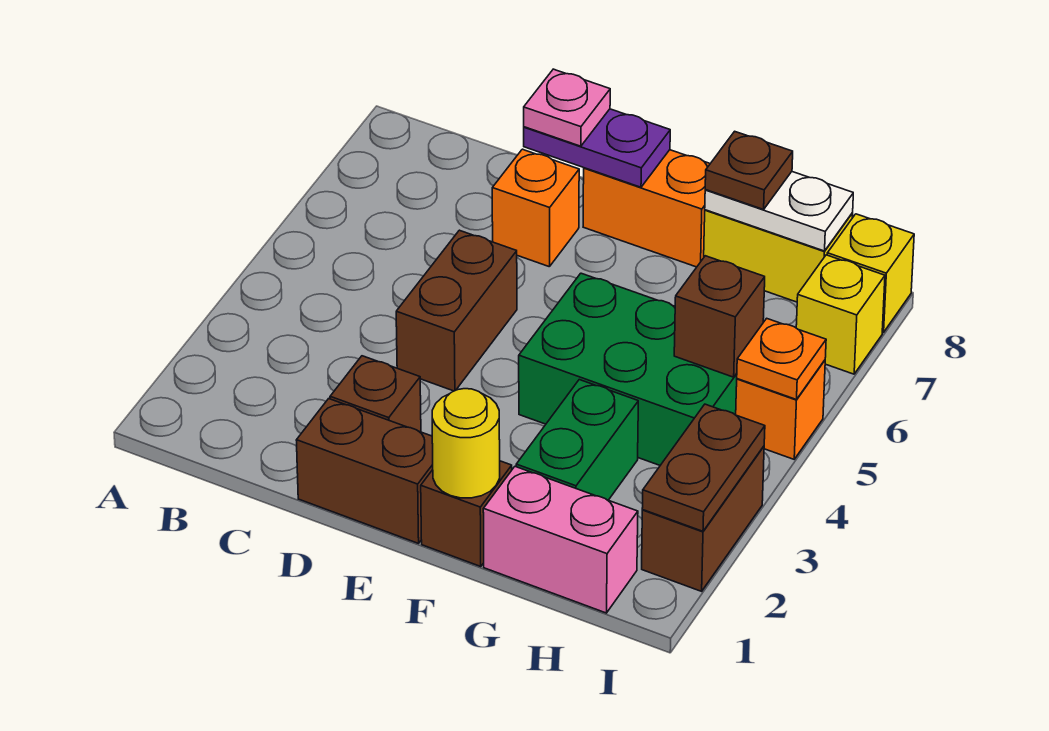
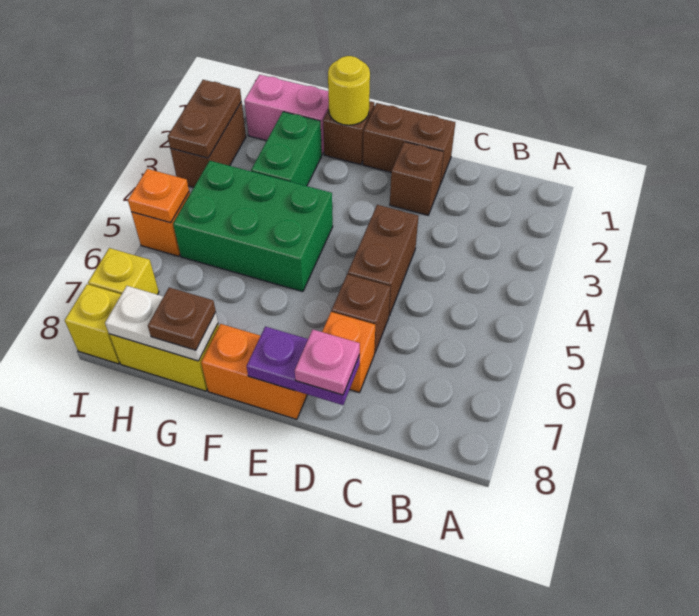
brown 1x1 brick [674,256,765,377] -> brown 1x1 brick moved to [332,274,391,353]

